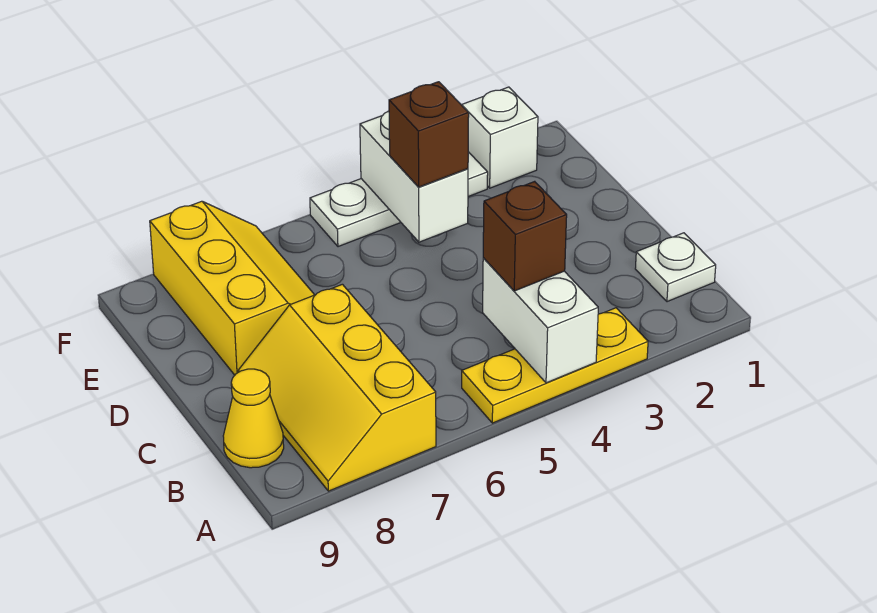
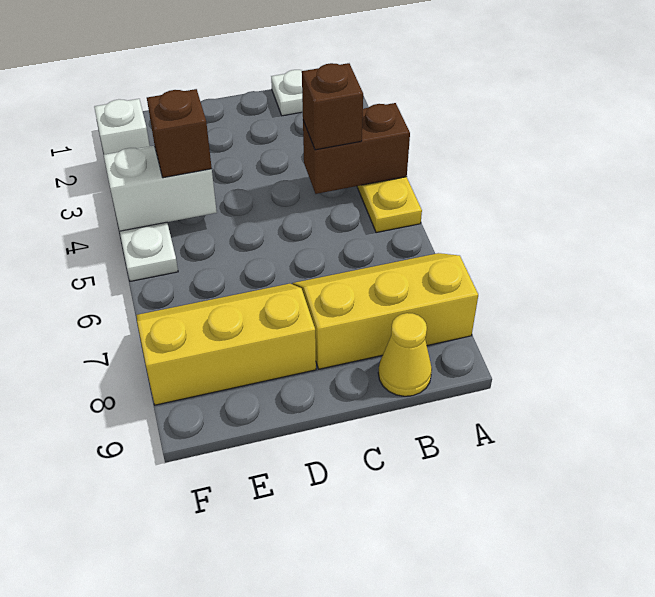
white 1x2 brick [483,258,598,383] -> brown 1x2 brick [303,103,410,194]
yellow 2x3 slope [238,284,436,491] -> yellow 2x3 slope turned to [292,253,478,369]

